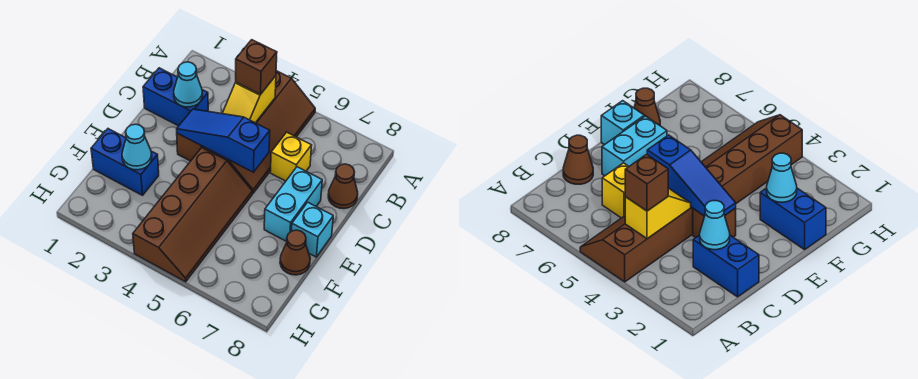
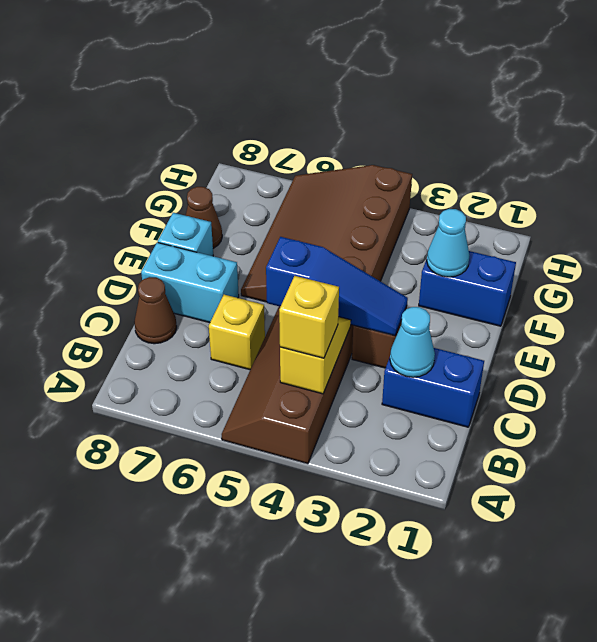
brown 1x1 brick [236,40,277,95] -> yellow 1x1 brick [279,276,339,358]
cyan 1x2 brick [264,167,322,242] -> cyan 1x2 brick turned to [141,242,239,323]
brown 2x4 slope [133,147,252,282] -> brown 3x4 slope [241,165,412,302]

